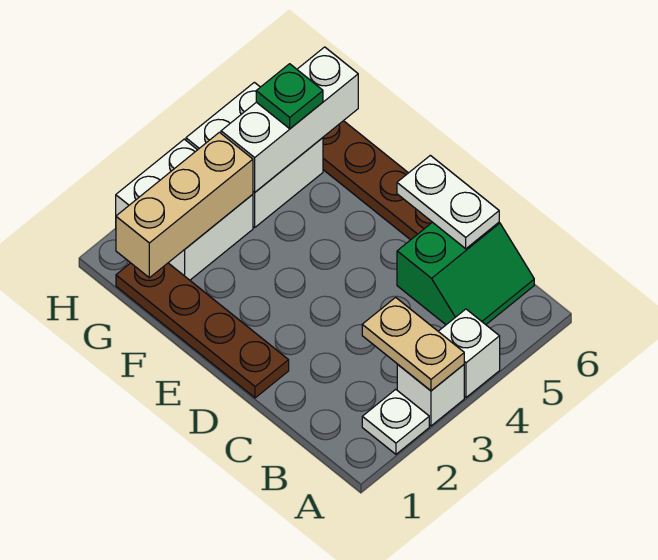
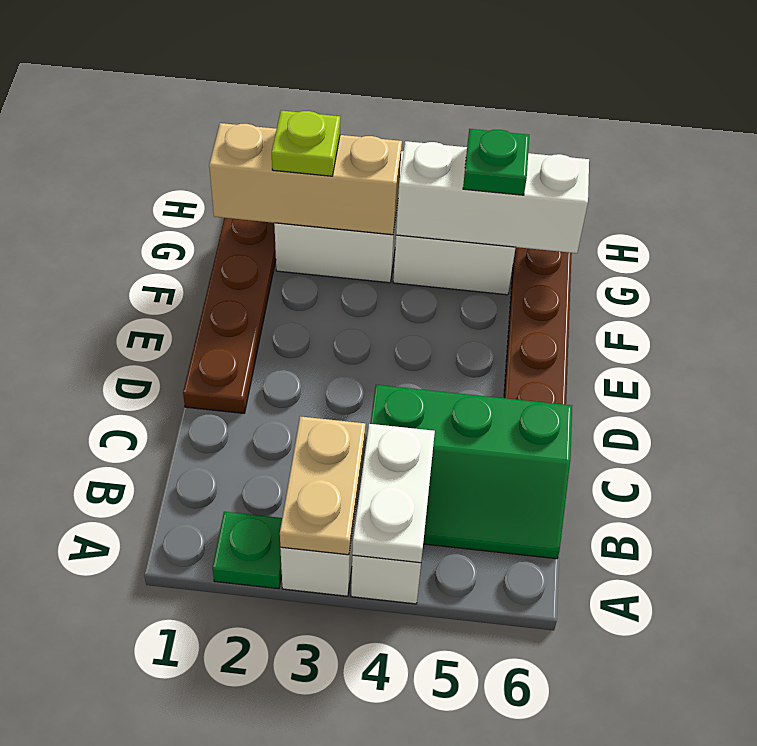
white 1x1 plate [362,389,429,454] -> green 1x1 plate [212,512,282,589]
green 2x2 slope [397,222,534,325] -> green 2x3 slope [370,385,572,559]
white 1x2 plate [397,155,499,249] -> white 1x2 plate moved to [352,424,435,563]
none -> lime 1x1 plate [272,111,340,176]

